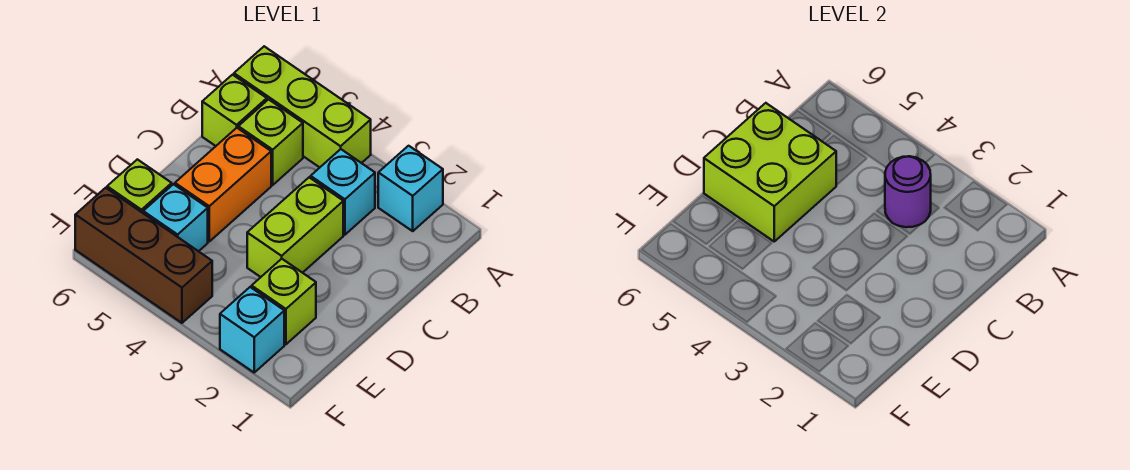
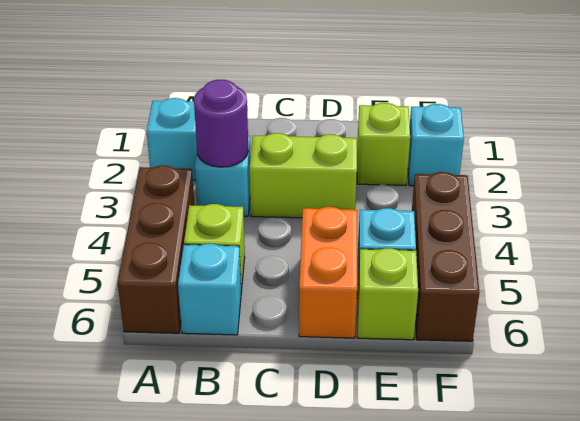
lime 1x3 brick [234,46,371,167] -> brown 1x3 brick [118,165,194,333]
lime 1x1 brick [202,75,267,146] -> cyan 1x1 brick [178,244,241,335]
orange 1x2 brick [175,128,271,241] -> orange 1x2 brick turned to [299,207,357,338]
lime 2x2 brick [704,103,836,241] -> none

